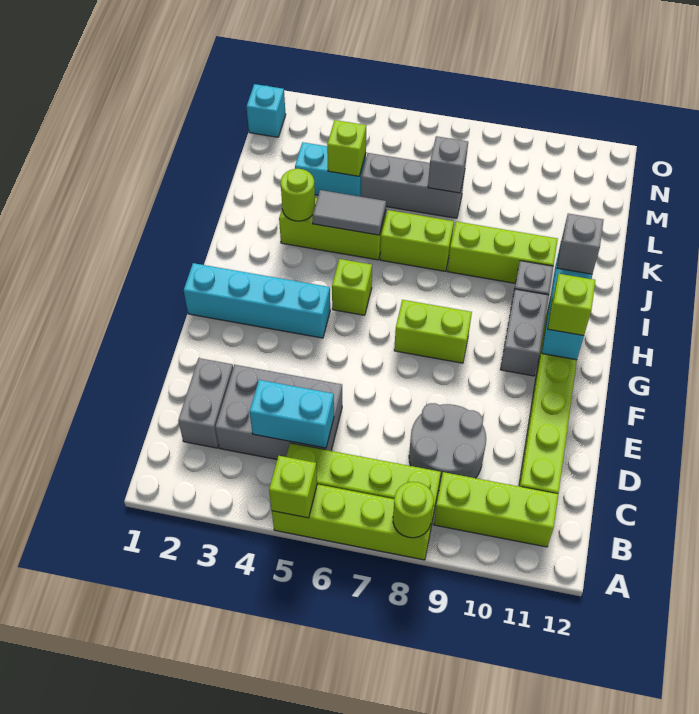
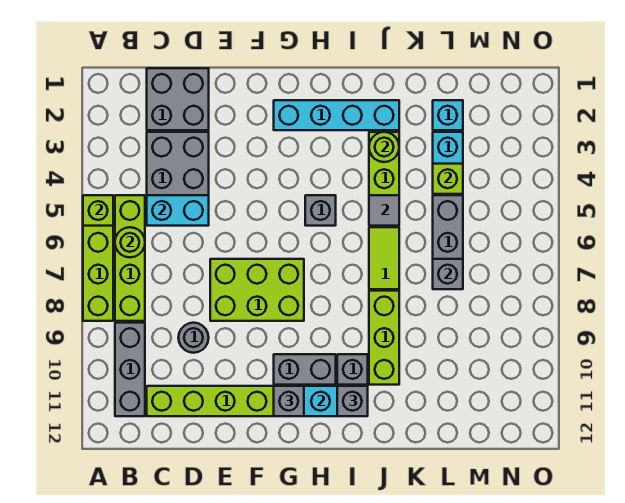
lime 1x1 round brick [393,482,434,538] -> lime 1x1 round brick moved to [115,227,145,257]
lime 1x3 brick [434,472,558,547] -> grey 1x3 brick [115,323,145,416]
grey 1x2 brick [178,358,233,448] -> grey 2x2 brick [147,68,209,130]
cyan 1x2 brick [250,380,334,448] -> cyan 1x2 brick turned to [147,195,209,226]
grey 2x2 round brick [409,403,486,490] -> grey 1x1 round brick [178,323,209,353]
cyan 1x4 brick [184,263,330,338] -> cyan 1x4 brick turned to [274,100,399,130]
lime 1x2 brick [394,300,472,363] -> lime 2x3 brick [210,259,304,321]
lime 1x1 brick [548,274,595,336] -> grey 1x1 brick [274,386,304,416]
lime 1x1 brick [332,259,372,315] -> grey 1x1 brick [305,195,336,226]
grey 1x2 tile [313,190,386,235] -> grey 1x1 tile [369,195,399,226]
lime 1x2 brick [380,210,454,271] -> lime 1x2 tile [369,227,399,289]
cyan 1x1 brick [246,84,286,137] -> cyan 1x1 brick moved to [433,100,463,130]

